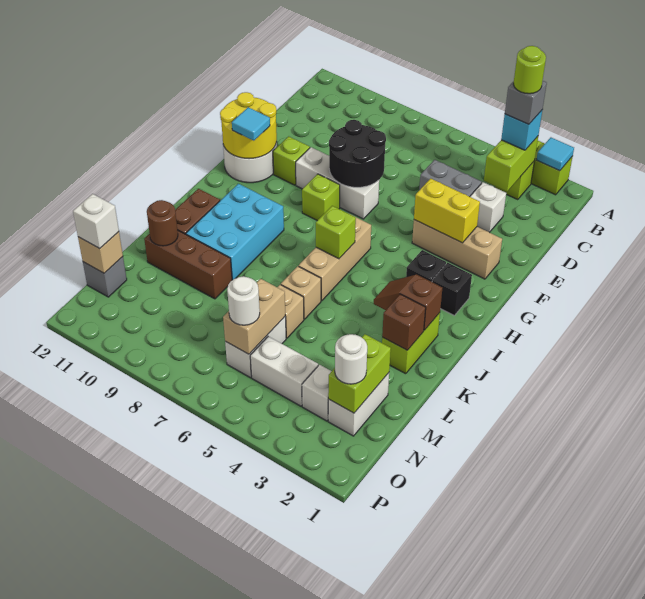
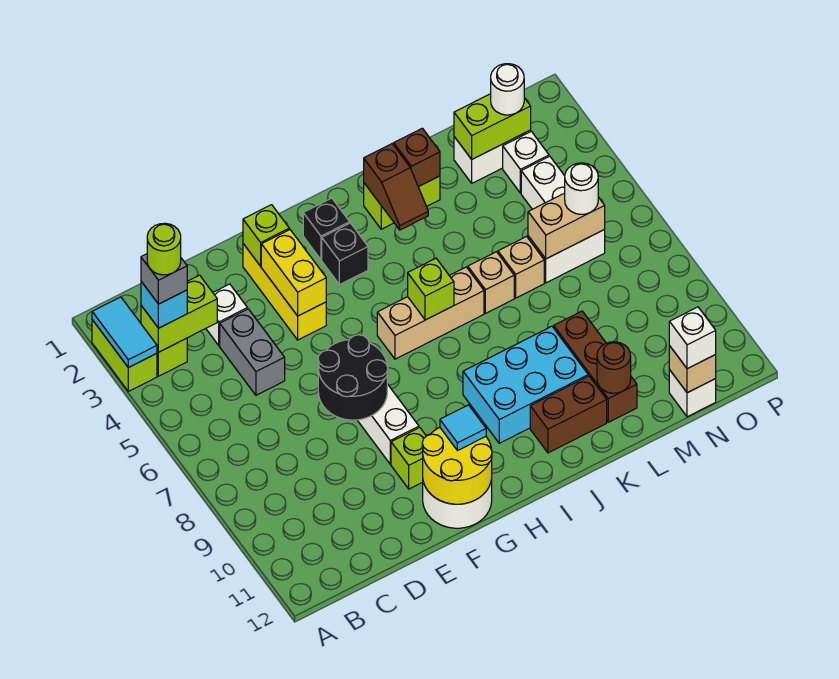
cyan 1x1 tile [537,138,574,171] -> cyan 1x2 tile [92,297,157,368]
tan 1x3 brick [412,220,502,279] -> yellow 1x3 brick [243,244,326,340]
lime 1x1 brick [302,174,340,221] -> lime 1x1 brick moved to [243,205,289,266]
grey 1x1 brick [83,257,127,297] -> white 1x1 brick [669,370,716,417]

